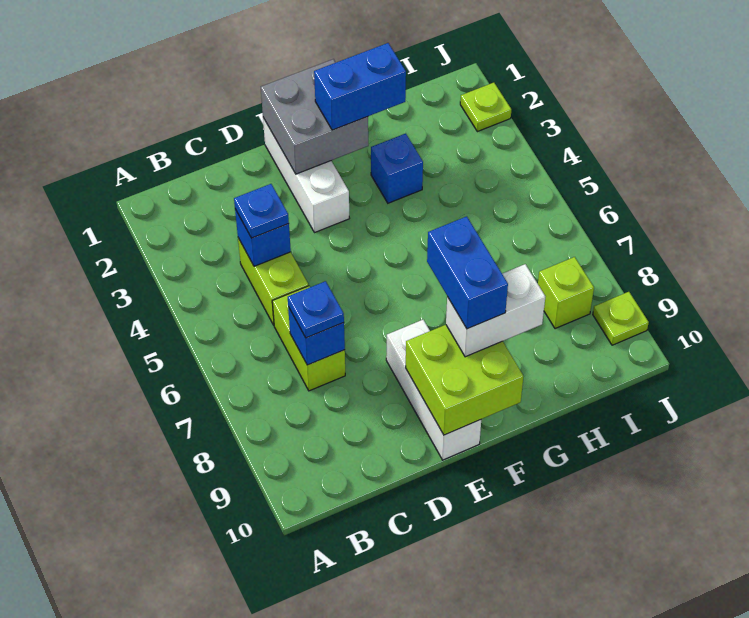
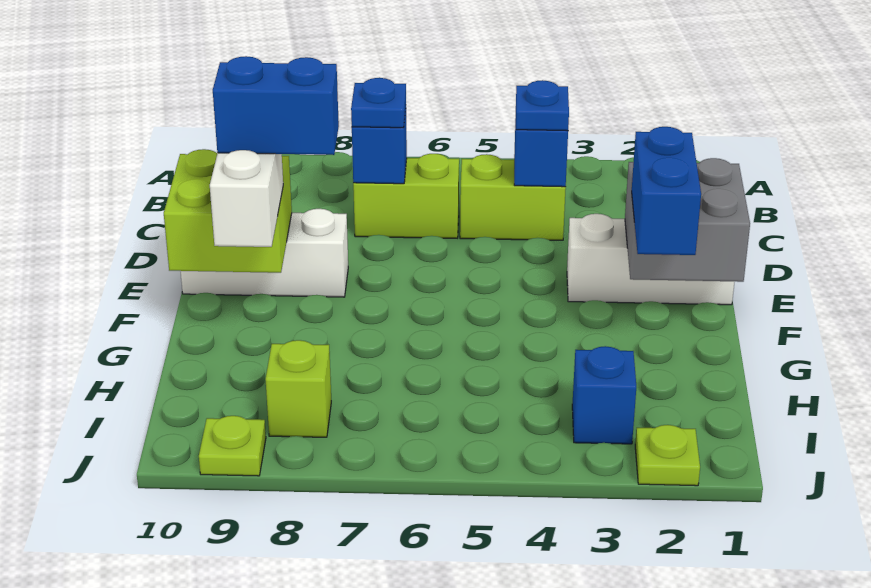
blue 1x1 brick [371,134,423,203] -> blue 1x1 brick moved to [572,346,636,444]

